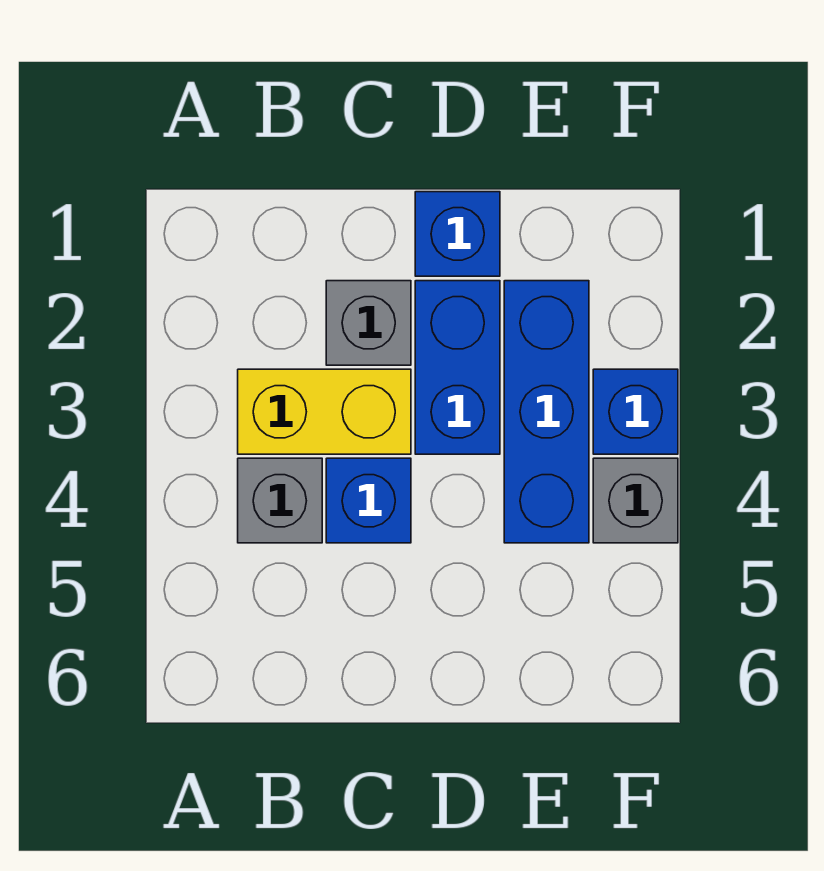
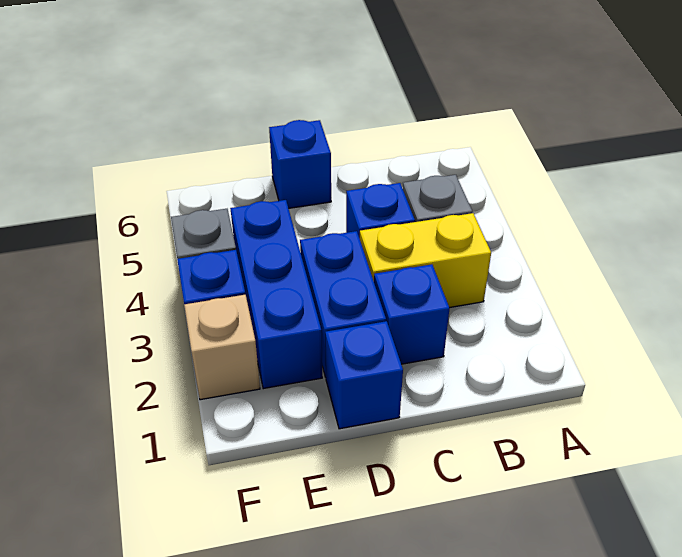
grey 1x1 brick [326,281,411,365] -> blue 1x1 brick [374,265,450,364]
none -> blue 1x1 brick [269,120,331,208]
none -> tan 1x1 brick [184,295,260,400]

